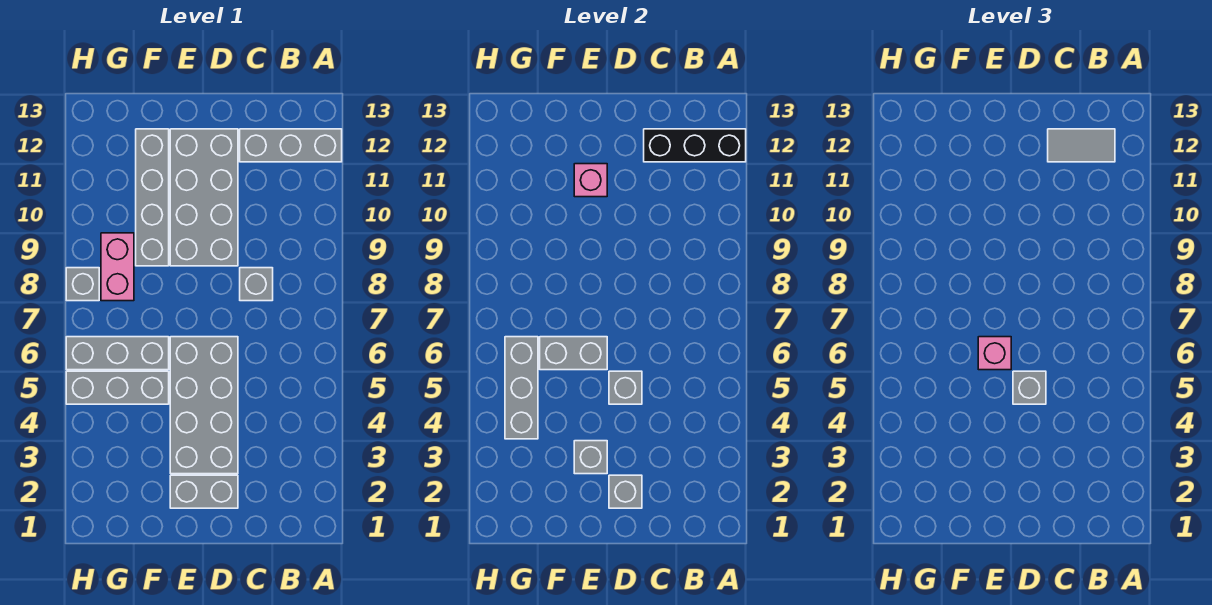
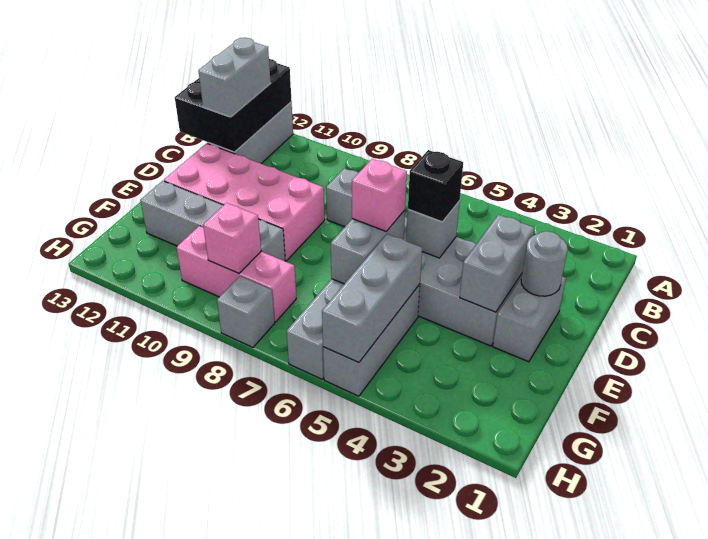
black 1x3 brick [644,129,746,162] -> black 2x3 brick [175,59,291,152]
grey 1x2 tile [1048,129,1115,162] -> grey 1x2 brick [198,38,271,117]
grey 1x1 brick [609,475,642,508] -> grey 1x1 round brick [521,231,568,296]
grey 1x1 brick [1013,371,1046,404] -> black 1x1 brick [408,150,463,222]
grey 2x4 brick [170,129,238,266] -> pink 2x4 brick [164,143,325,261]
grey 1x1 brick [574,441,607,474] -> grey 1x2 brick [460,215,534,312]
pink 1x1 brick [574,164,607,197] -> pink 1x1 brick moved to [203,203,261,273]
grey 1x3 brick [505,337,538,439] -> grey 1x3 brick turned to [322,234,422,362]
pink 1x2 brick [101,233,134,301] -> pink 1x3 brick [177,226,296,322]

